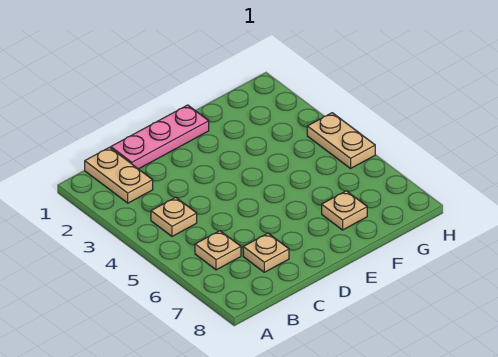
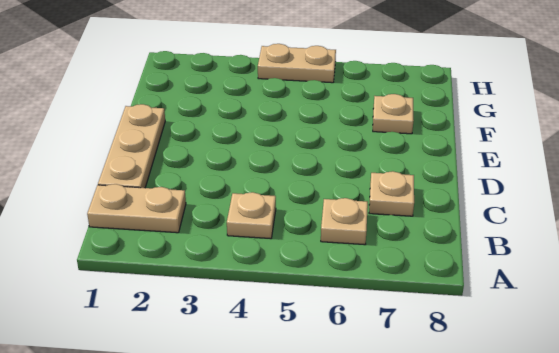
pink 1x3 plate [111,105,209,169] -> tan 1x3 plate [98,104,165,188]

